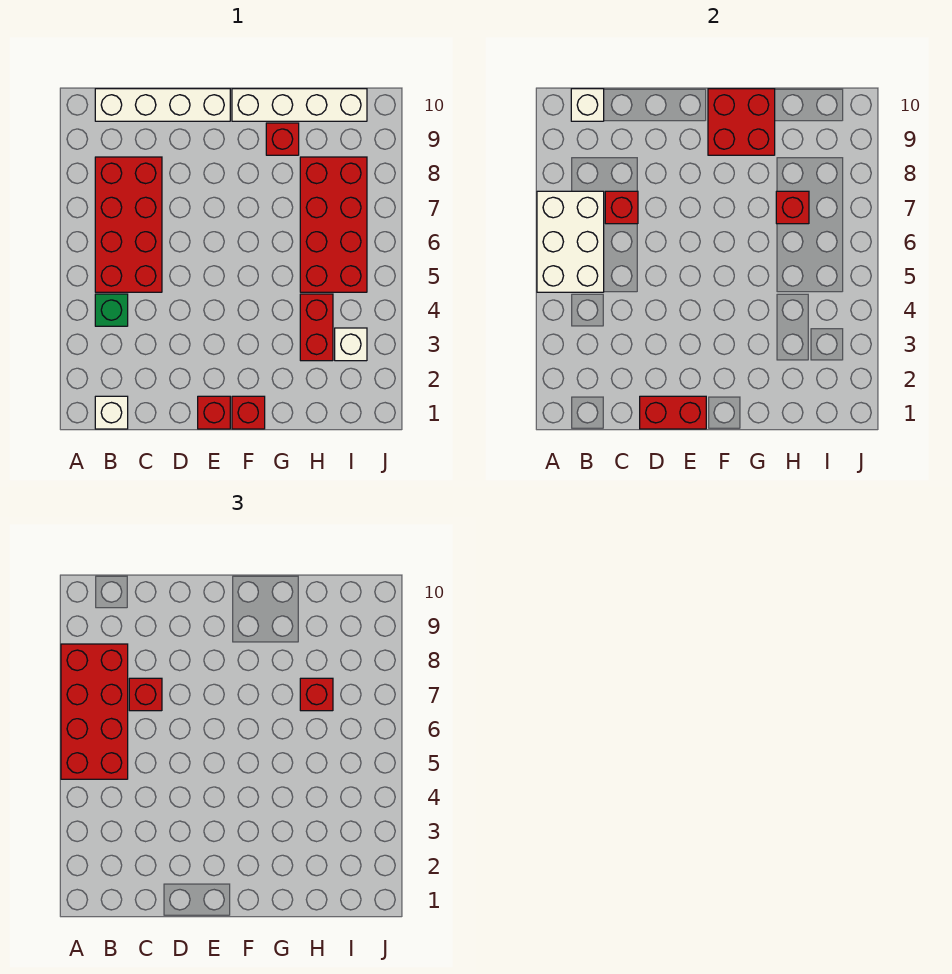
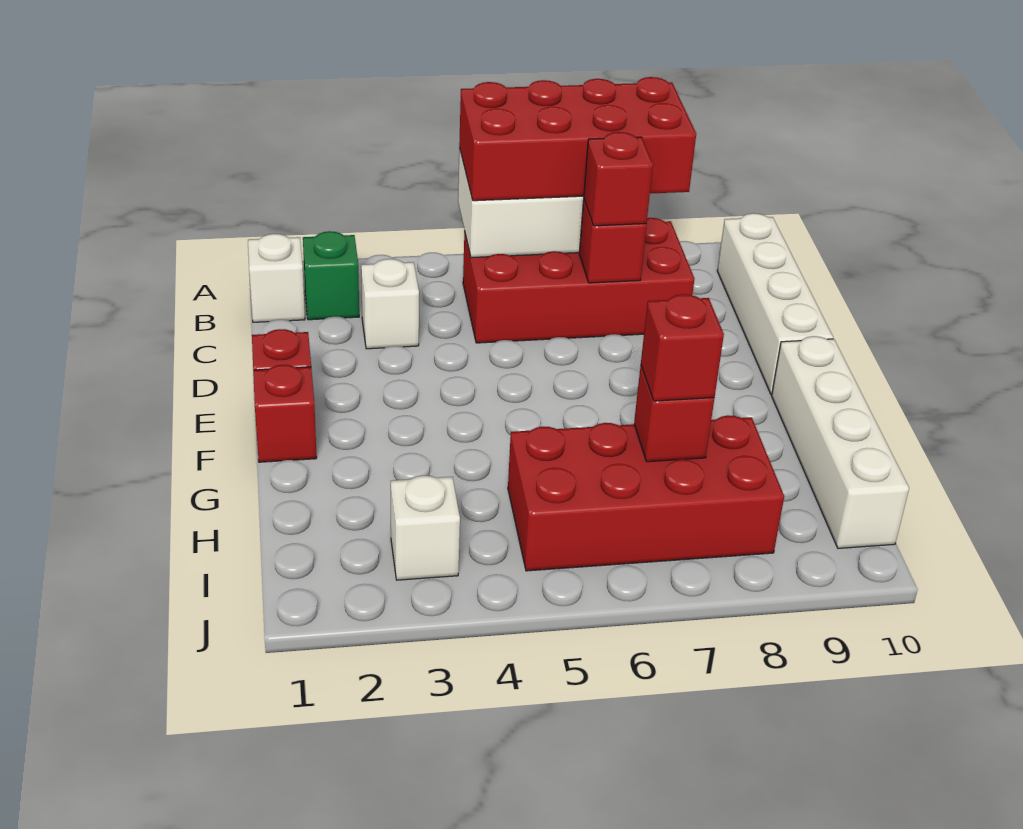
green 1x1 brick [95,294,128,326] -> green 1x1 brick moved to [303,231,359,320]
white 1x1 brick [571,89,604,121] -> white 1x1 brick moved to [361,259,419,349]
red 1x2 brick [640,396,706,429] -> none
red 2x2 brick [708,89,775,155] -> none
red 1x1 brick [266,123,299,155] -> none
red 1x2 brick [300,294,333,361] -> none

